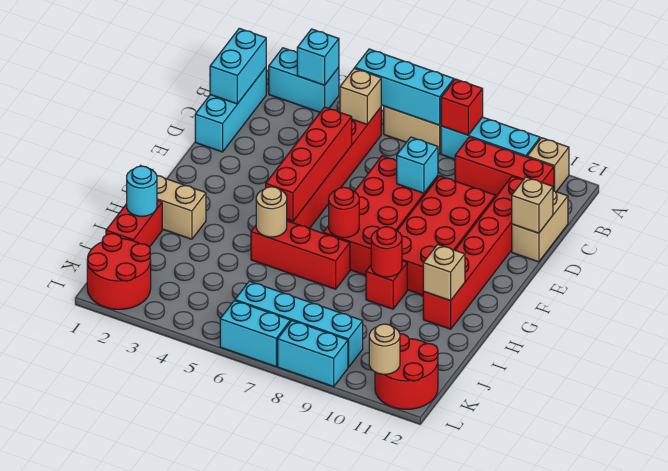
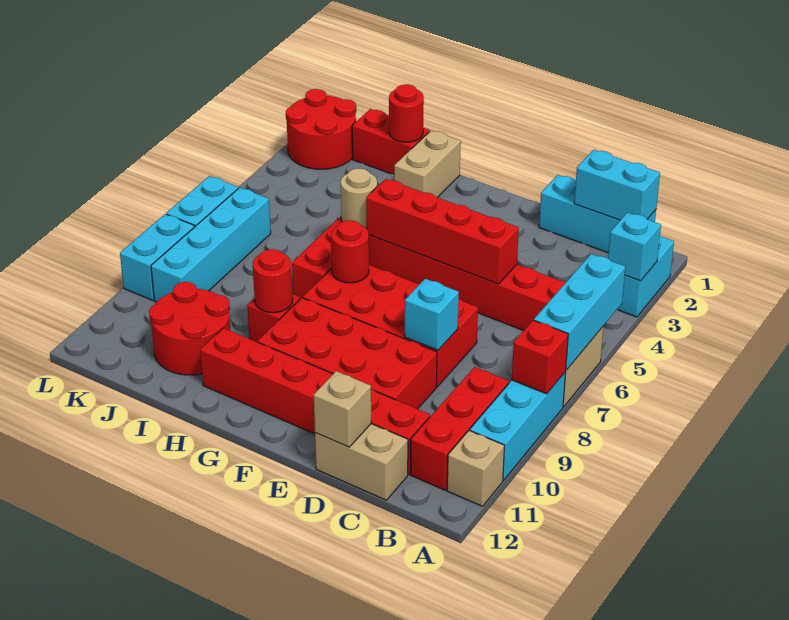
tan 1x1 brick [340,68,381,124] -> none
tan 1x1 brick [423,244,465,301] -> none
cyan 1x1 round brick [127,166,157,216] -> red 1x1 round brick [389,84,424,142]
red 2x2 round brick [375,334,438,409] -> red 2x2 round brick moved to [149,282,231,375]
tan 1x1 round brick [369,324,400,374] -> none

